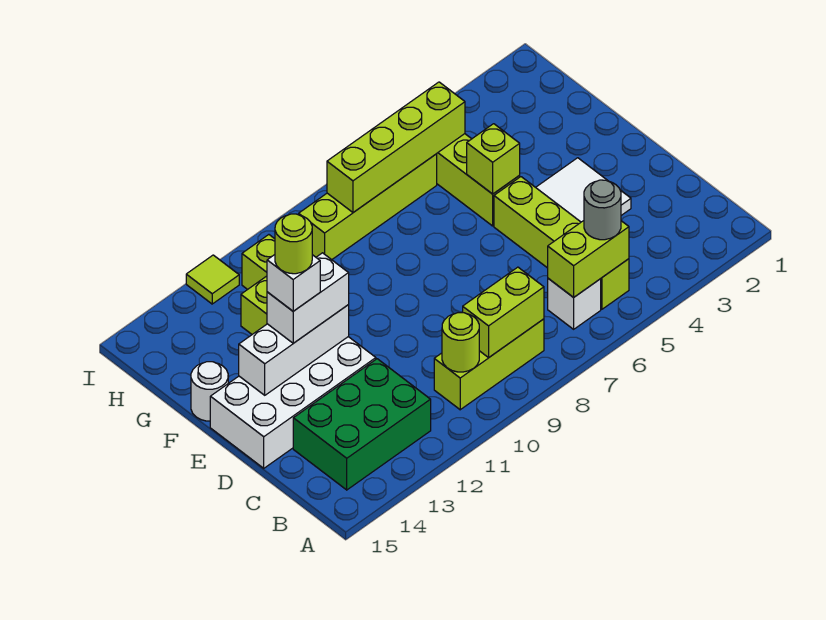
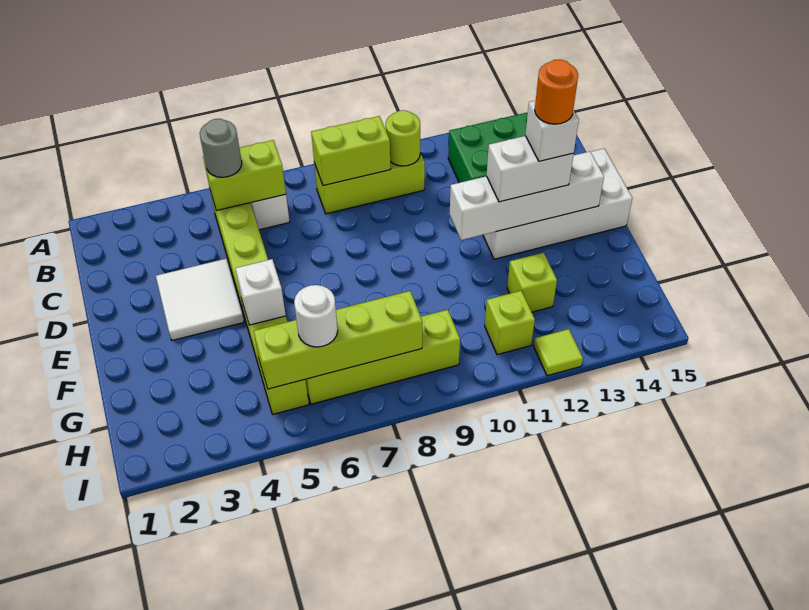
white 1x3 brick [239,305,349,395] -> white 1x4 brick [450,152,604,240]
lime 1x1 round brick [275,214,312,274] -> orange 1x1 round brick [535,60,578,124]
lime 1x1 brick [467,124,520,194] -> white 1x1 brick [235,259,286,325]
white 1x1 round brick [191,362,228,421] -> white 1x1 round brick moved to [294,285,338,347]

